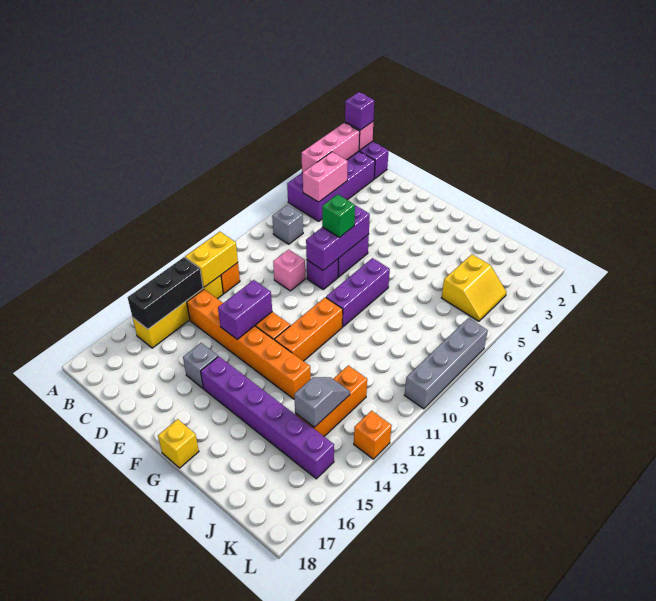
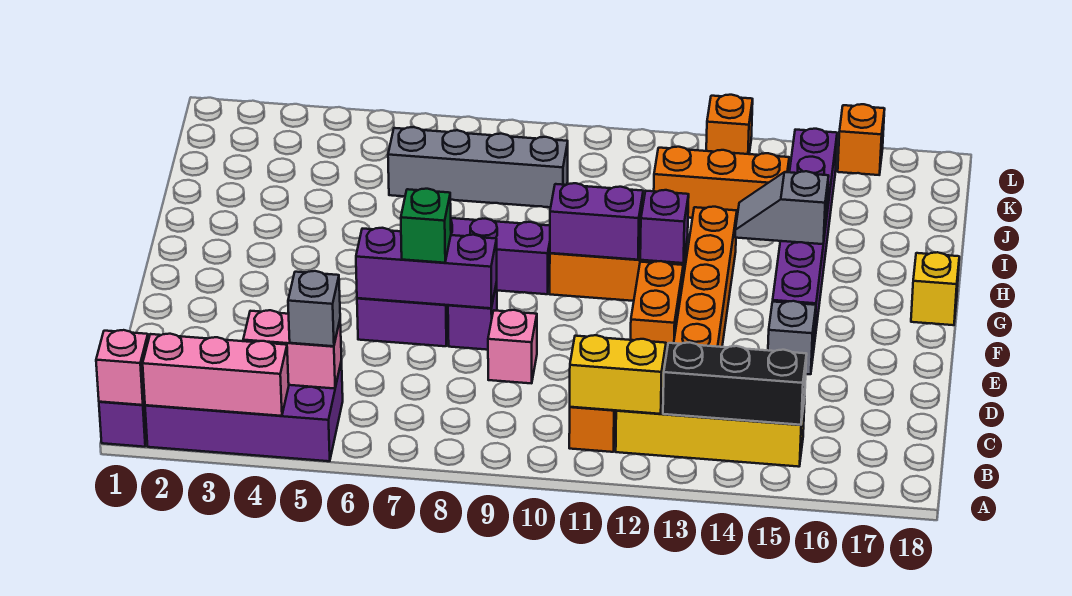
purple 1x1 brick [345,92,374,130] -> purple 1x1 brick moved to [640,190,689,263]
grey 1x1 brick [272,205,303,244] -> grey 1x1 brick moved to [288,271,340,346]
purple 1x2 brick [218,280,272,340] -> purple 1x2 brick moved to [550,183,643,260]
yellow 2x2 slope [441,254,506,321] -> none
grey 1x2 slope [294,377,350,427] -> grey 1x2 slope moved to [735,171,829,244]
grey 1x4 brick [405,318,488,409] -> grey 1x4 brick moved to [388,127,568,207]
none -> orange 1x1 brick [838,104,885,175]

